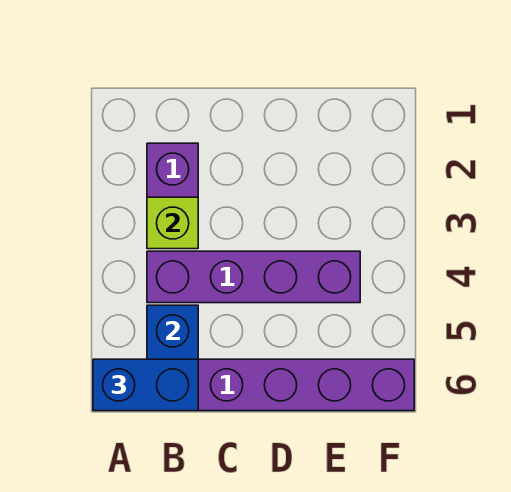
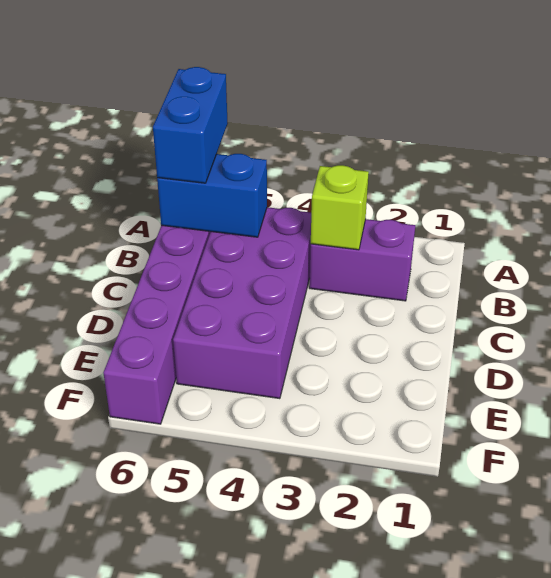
purple 1x4 brick [147,251,360,303] -> purple 2x4 brick [173,207,311,399]

